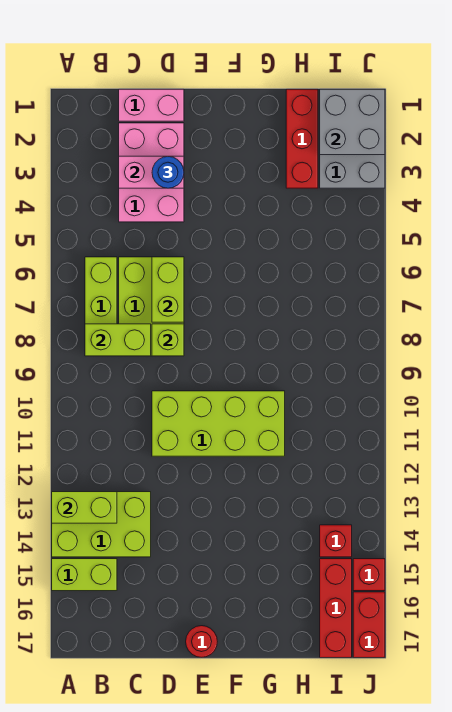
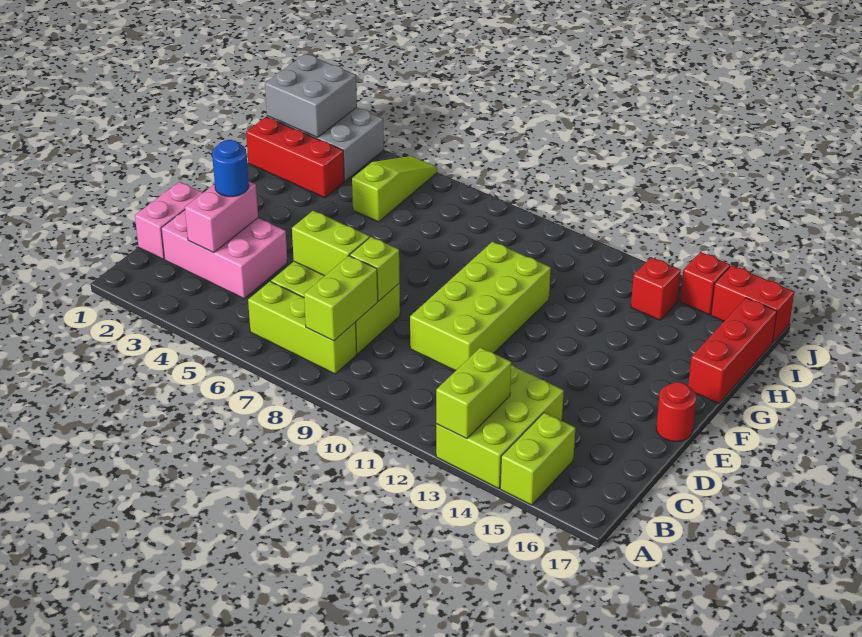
none -> lime 1x3 slope [352,156,437,222]
red 1x3 brick [320,559,352,658] -> red 1x3 brick turned to [688,298,777,404]

